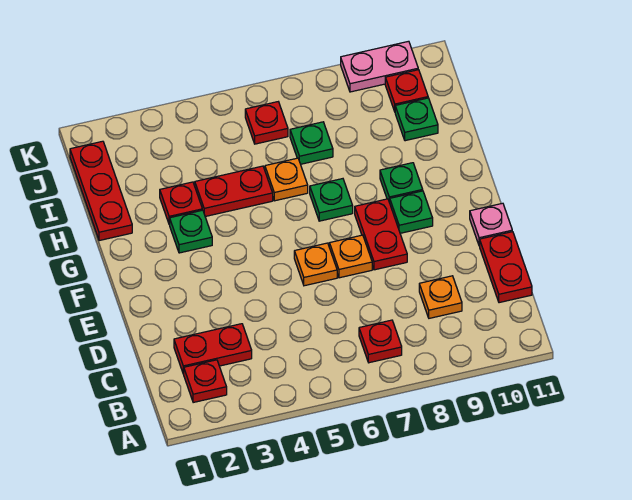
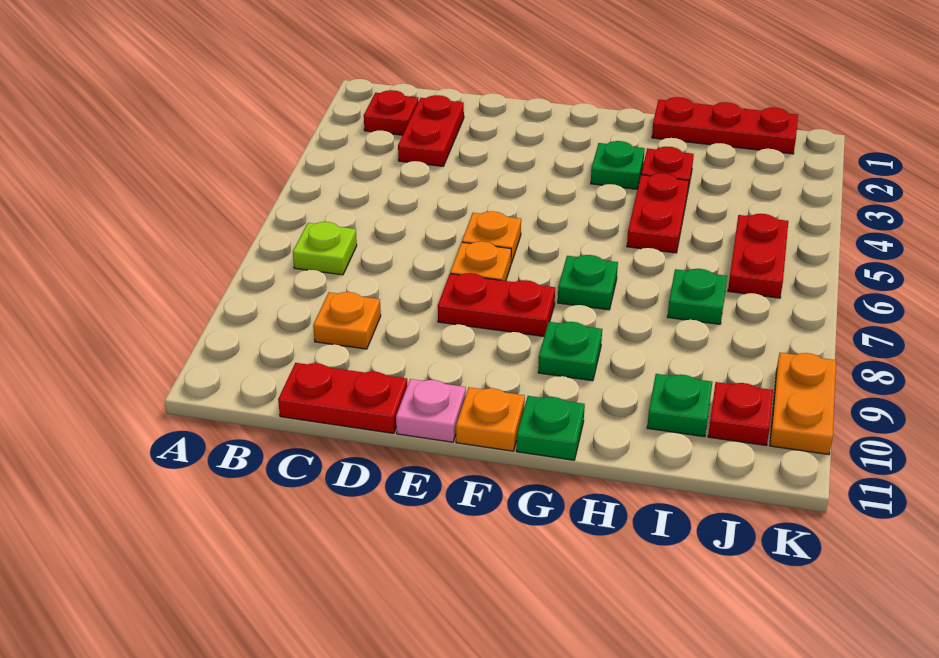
red 1x1 plate [359,320,402,363] -> lime 1x1 plate [293,222,357,275]
green 1x1 plate [390,191,433,233] -> green 1x1 plate moved to [516,396,585,460]
orange 1x1 plate [265,158,308,201] -> orange 1x1 plate moved to [456,387,525,451]
red 1x1 plate [245,102,288,144] -> red 1x2 plate [728,214,788,298]
pink 1x2 plate [341,41,418,92] -> orange 1x2 plate [770,353,836,455]

